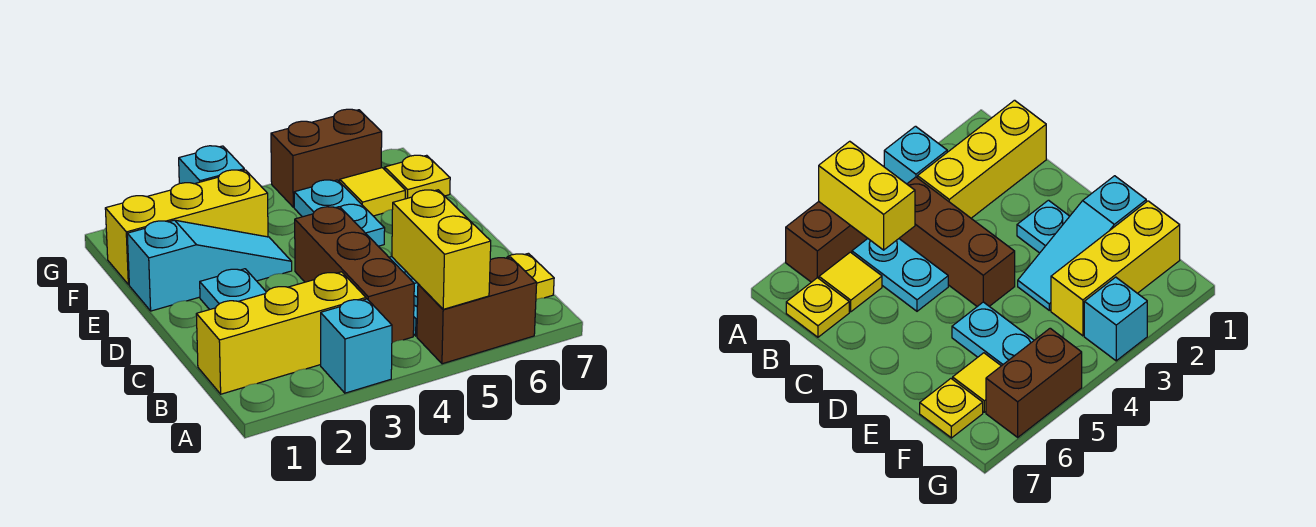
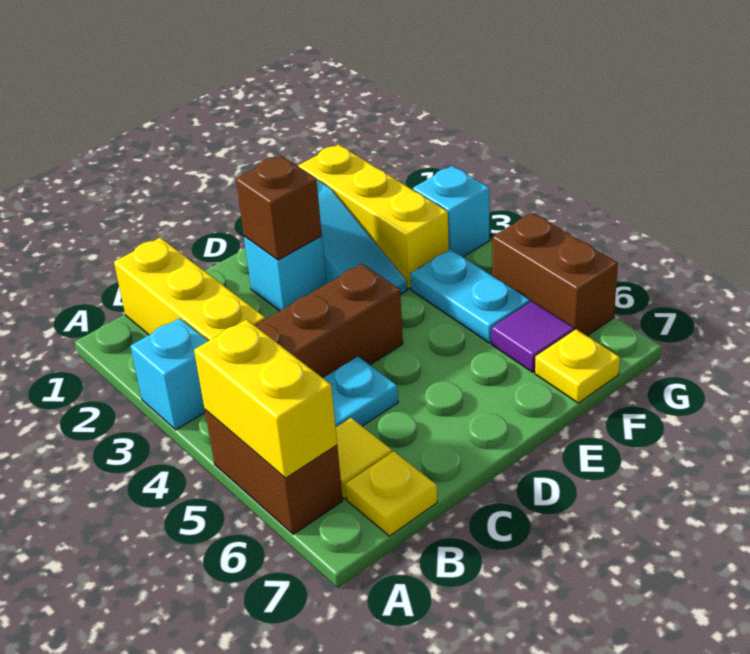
yellow 1x2 brick [392,190,491,309] -> yellow 1x2 brick turned to [194,320,337,478]
cyan 1x1 plate [200,269,266,310] -> cyan 1x1 brick [244,236,326,311]
none -> brown 1x1 brick [236,156,322,260]
cyan 1x2 plate [294,180,385,246] -> cyan 1x2 plate turned to [411,249,530,343]
yellow 1x1 tile [340,168,405,216] -> purple 1x1 tile [492,301,574,372]

